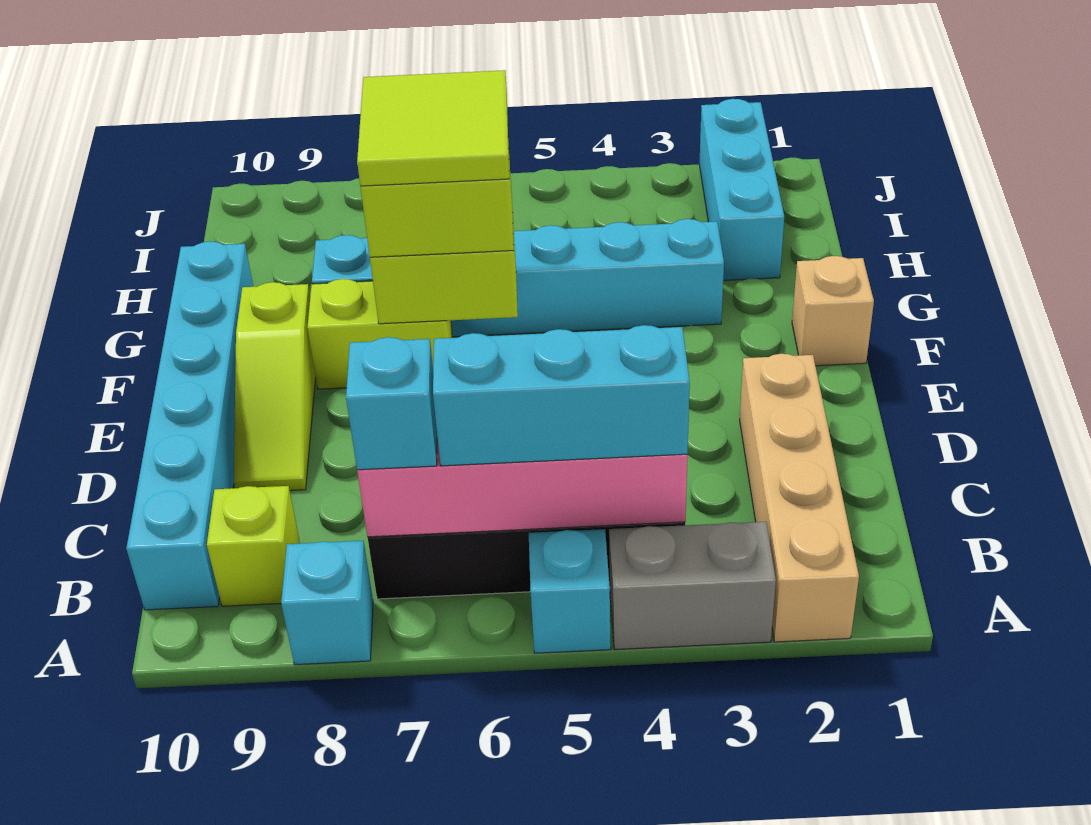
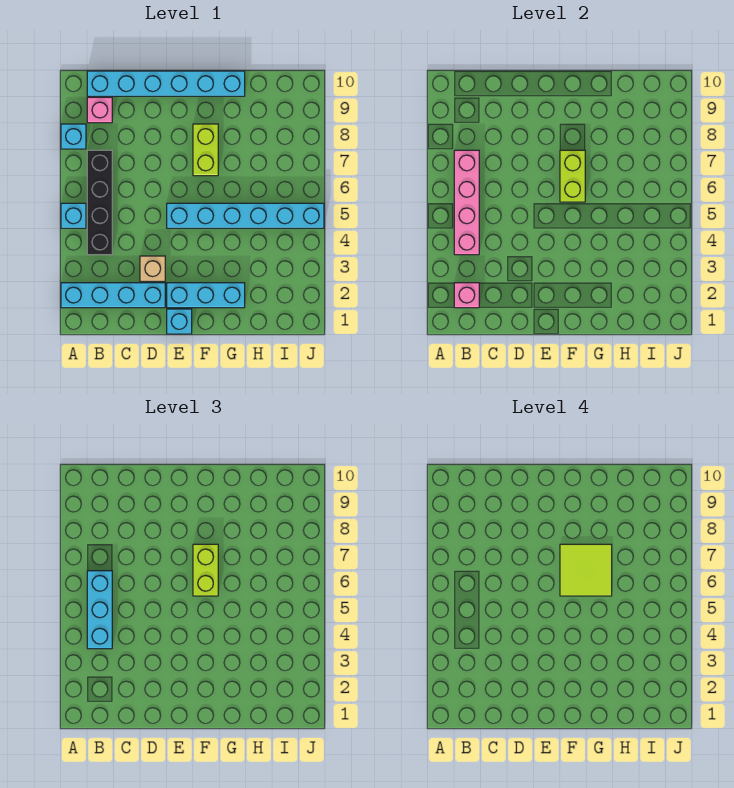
tan 1x4 brick [740,354,859,642] -> cyan 1x4 brick [61,283,165,308]
grey 1x2 brick [609,522,776,649] -> none
none -> pink 1x1 brick [454,283,479,308]
cyan 1x1 brick [346,337,437,470] -> cyan 1x1 brick moved to [167,309,192,334]
lime 1x1 brick [207,486,300,606] -> pink 1x1 brick [87,97,112,123]
lime 1x3 slope [234,282,316,491] -> none
tan 1x1 brick [792,256,874,366] -> tan 1x1 brick moved to [140,256,165,281]
cyan 1x6 brick [312,219,724,337] -> cyan 1x6 brick turned to [167,203,324,228]
cyan 1x3 brick [699,99,784,280] -> cyan 1x3 brick moved to [167,283,245,308]

